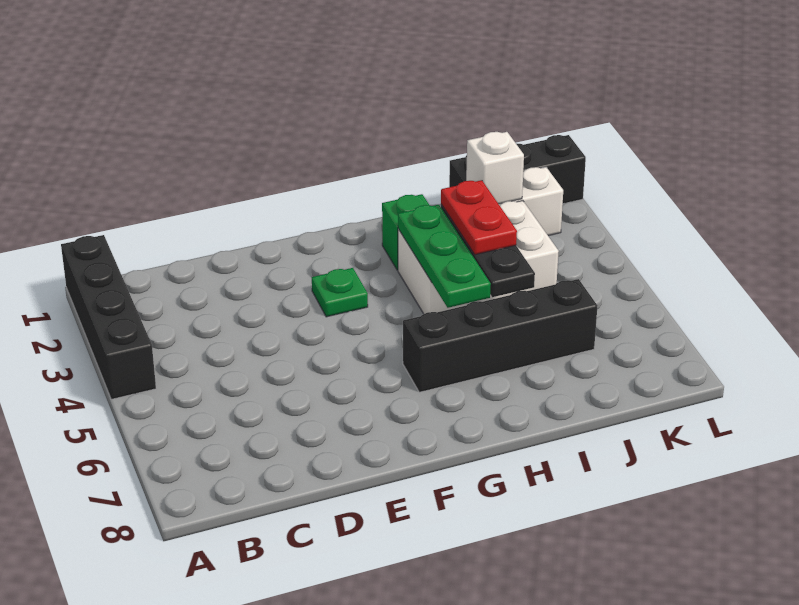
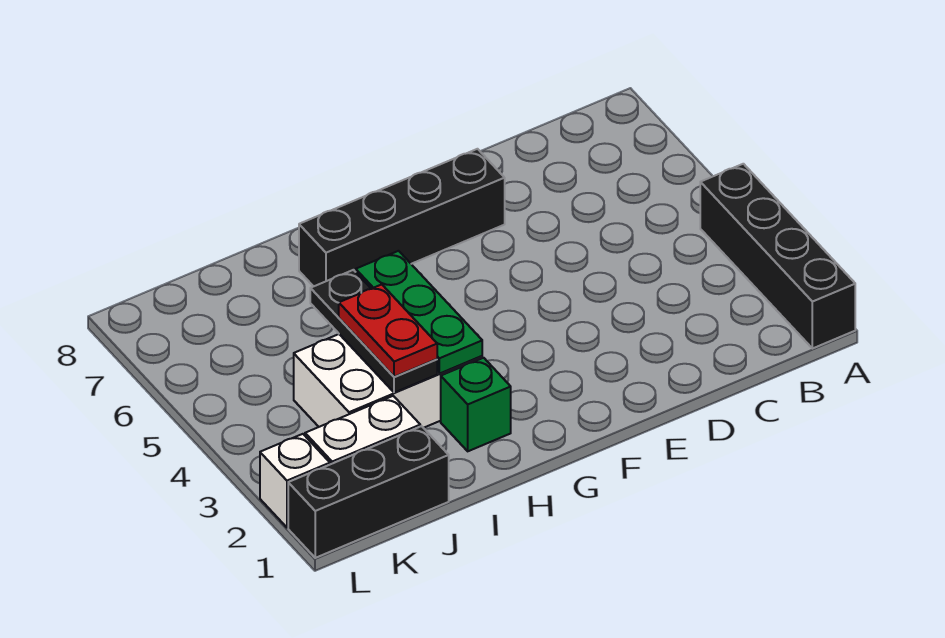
green 1x1 plate [312,268,368,317] -> none
black 1x4 brick [403,279,597,392] -> black 1x4 brick moved to [299,149,505,286]
white 1x1 brick [466,132,524,204] -> white 1x1 brick moved to [260,434,330,527]

